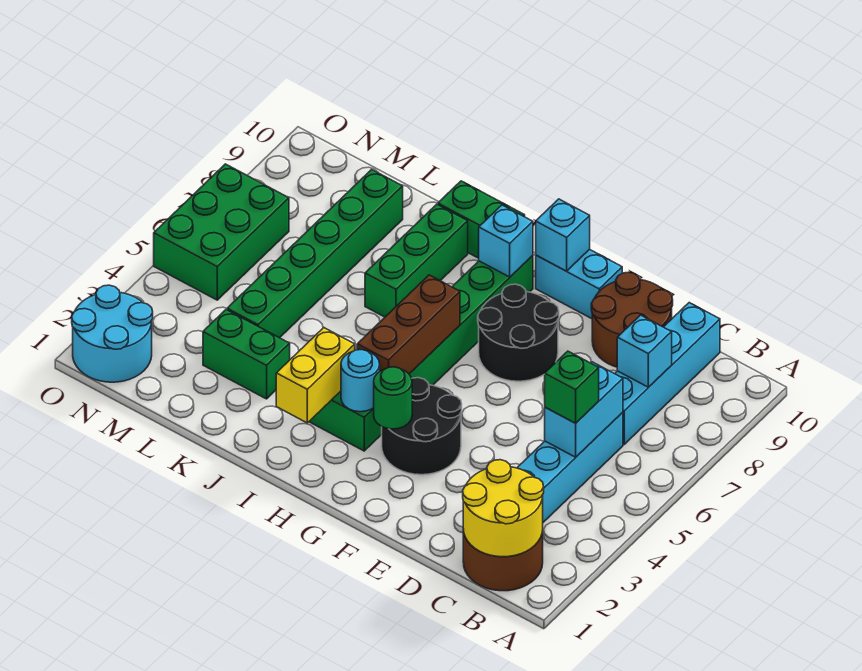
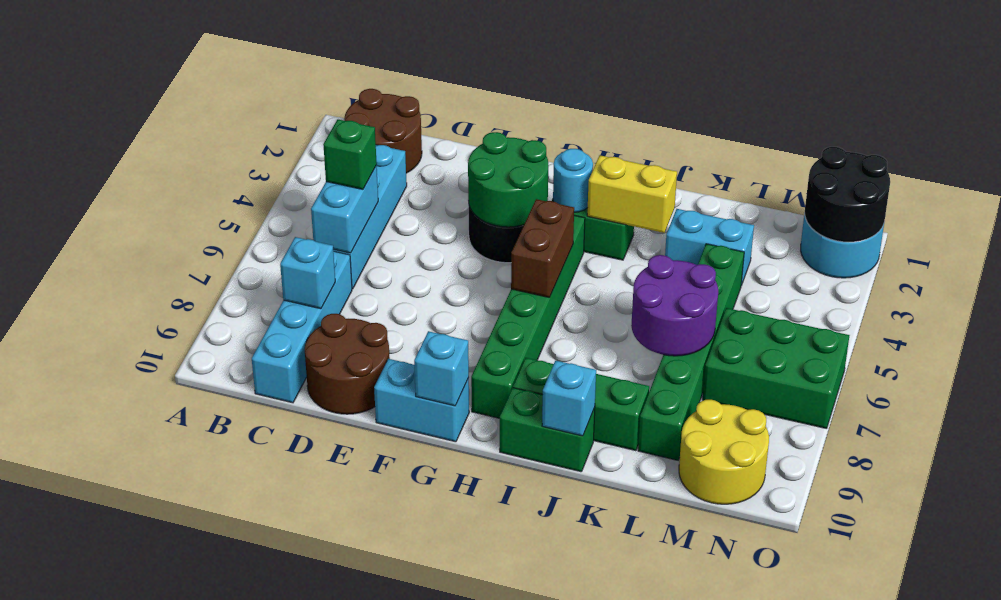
yellow 2x2 round brick [463,460,544,557] -> yellow 2x2 round brick moved to [679,400,769,504]
black 2x2 round brick [478,284,559,381] -> black 2x2 round brick moved to [805,147,890,242]
green 1x1 round brick [374,367,412,429] -> green 2x2 round brick [468,132,548,227]
brown 1x3 brick [357,275,460,374] -> brown 1x2 brick [511,199,574,298]
cyan 1x1 brick [479,205,533,277] -> cyan 1x1 brick moved to [542,361,596,436]
yellow 1x2 brick [276,328,355,423] -> yellow 1x2 brick turned to [587,155,677,233]
green 1x3 brick [365,204,468,317] -> green 1x3 brick turned to [513,358,649,450]
green 1x2 brick [203,310,290,399] -> cyan 1x2 brick [665,209,754,285]
none -> purple 2x2 round brick [631,255,718,356]
green 2x3 brick [154,164,289,300] -> green 2x3 brick turned to [703,308,849,429]

